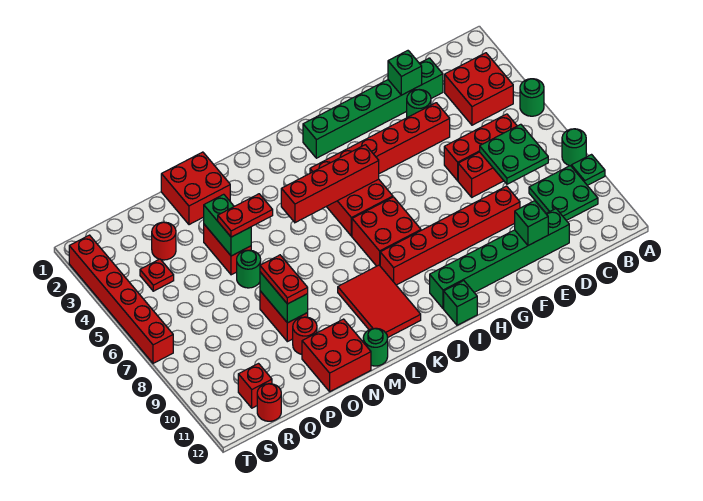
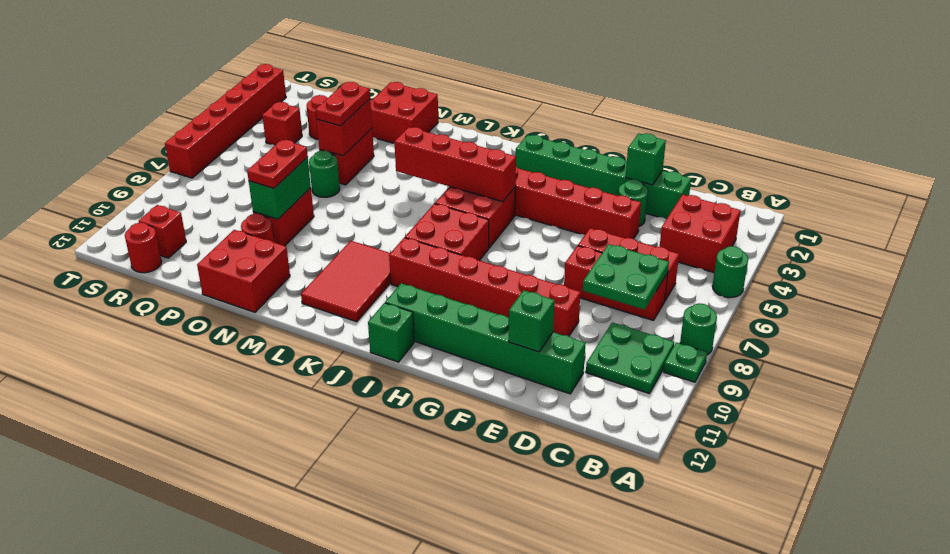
green 1x1 round brick [363,328,388,366] -> none
red 1x2 plate [218,194,273,237] -> red 1x2 plate turned to [315,82,370,126]
green 1x2 brick [204,194,251,256] -> red 1x2 brick [316,99,372,156]
red 1x1 plate [140,259,174,291] -> red 1x1 brick [262,102,302,145]

